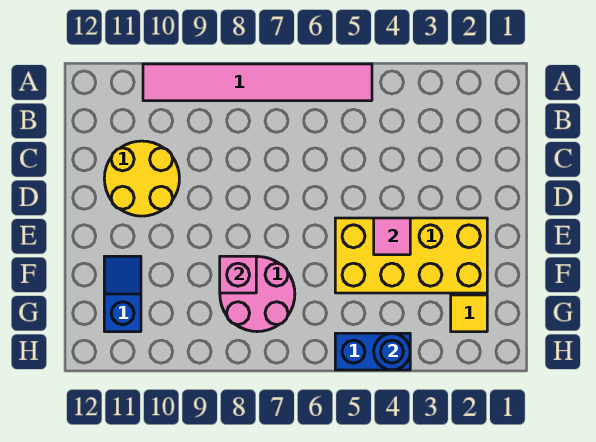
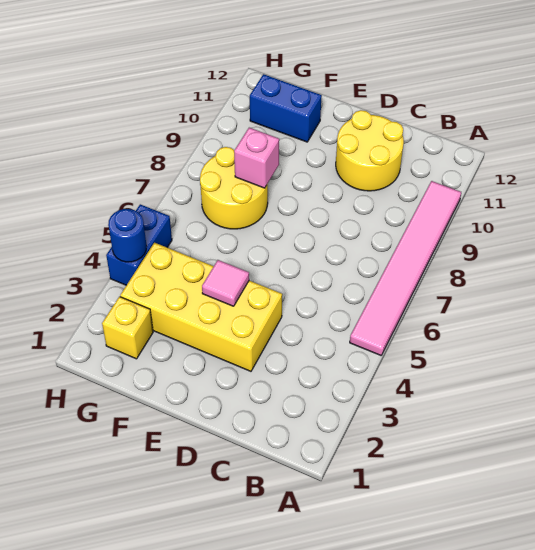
yellow 2x4 brick [335,218,487,293] -> yellow 2x4 brick turned to [120,243,282,371]
pink 2x2 round brick [220,257,295,332] -> yellow 2x2 round brick [200,147,268,229]
blue 1x2 slope [104,256,141,332] -> blue 1x2 brick [250,74,322,142]
yellow 1x1 tile [451,295,487,332] -> yellow 1x1 brick [102,297,153,359]

